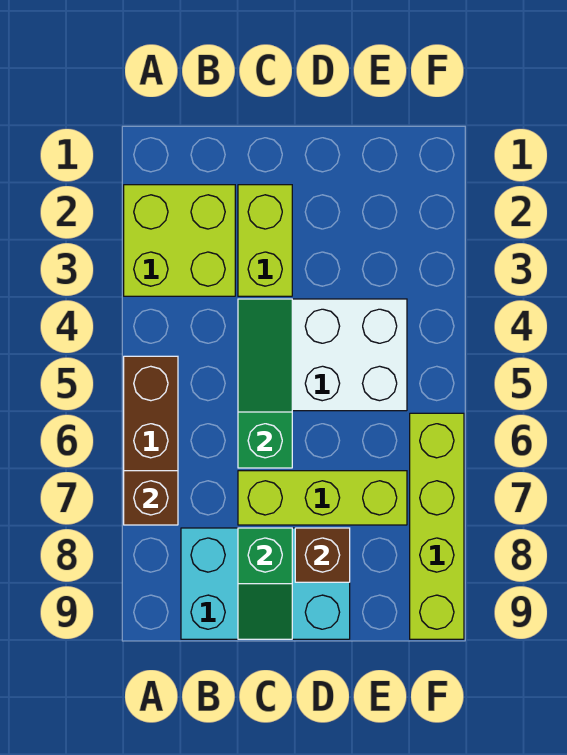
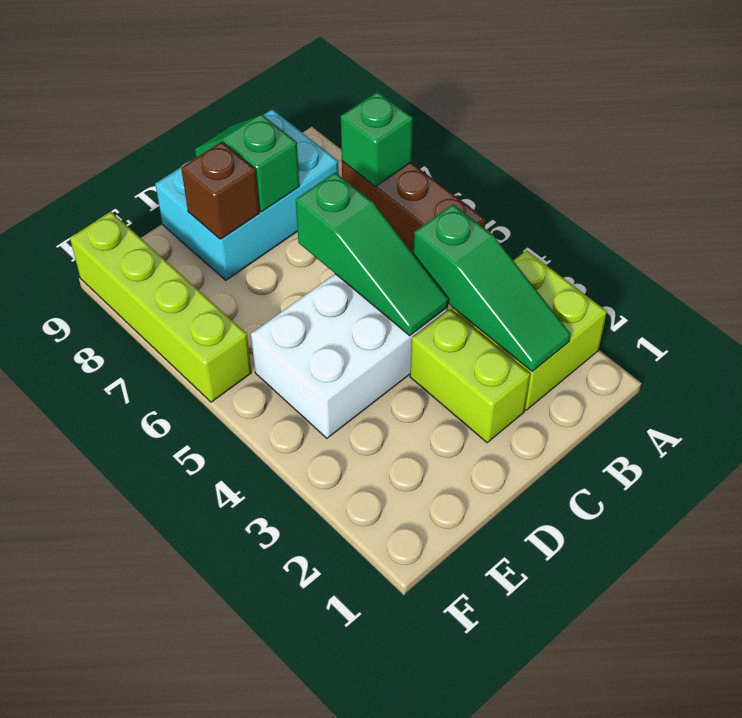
brown 1x1 brick [124,471,178,525] -> green 1x1 brick [341,92,413,187]
none -> green 1x3 slope [414,204,571,372]
lime 1x3 brick [238,471,407,525] -> none

